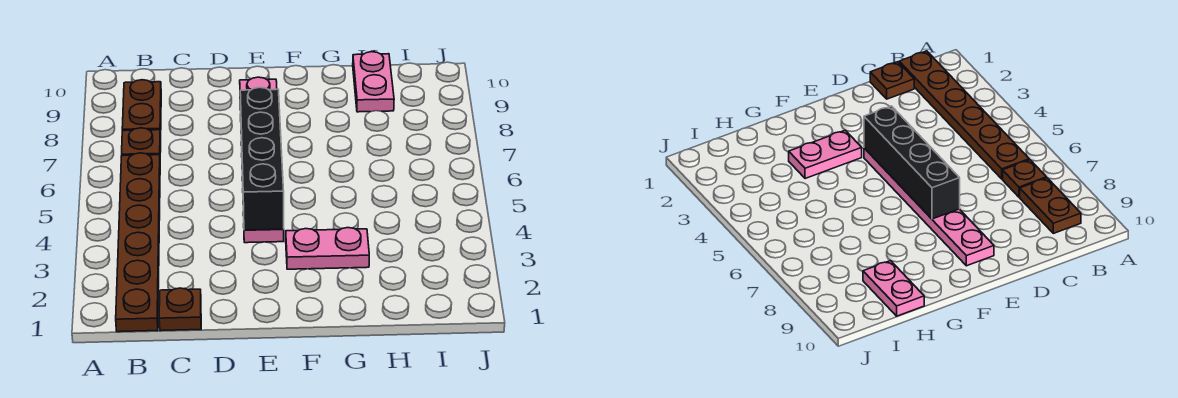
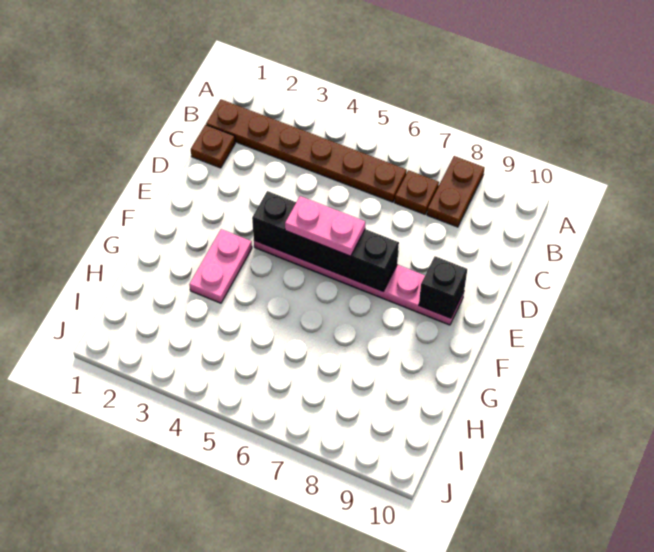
brown 1x2 plate [122,80,161,138] -> brown 1x2 plate turned to [427,156,485,227]
none -> black 1x1 brick [419,256,467,318]
pink 1x2 plate [353,52,394,112] -> pink 1x2 plate moved to [285,196,365,256]

